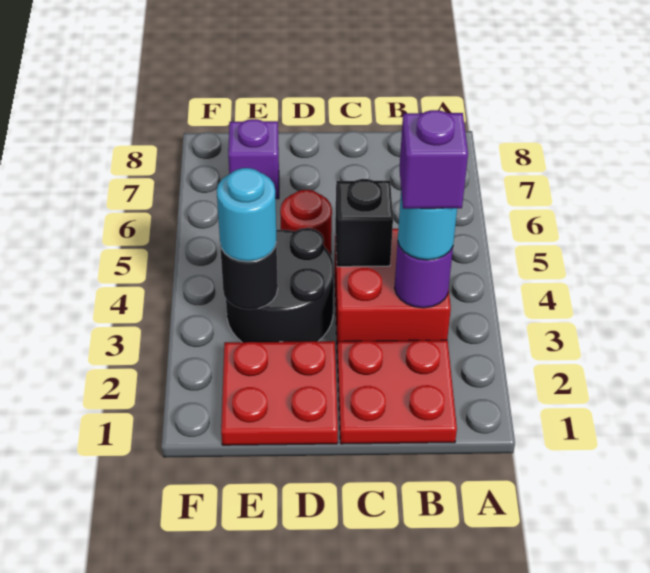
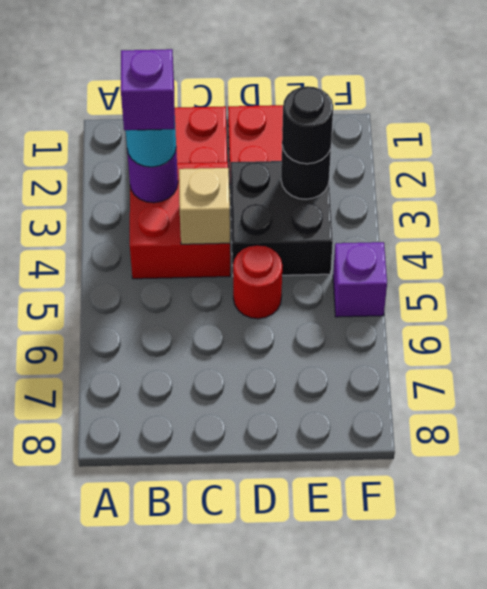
black 1x1 brick [335,179,393,267] -> tan 1x1 brick [179,168,230,244]
black 2x2 round brick [226,228,334,342] -> black 2x2 brick [230,161,333,275]
cyan 1x1 round brick [217,168,276,262] -> black 1x1 round brick [282,86,333,164]
purple 1x1 brick [228,119,279,199] -> purple 1x1 brick moved to [333,242,387,317]

